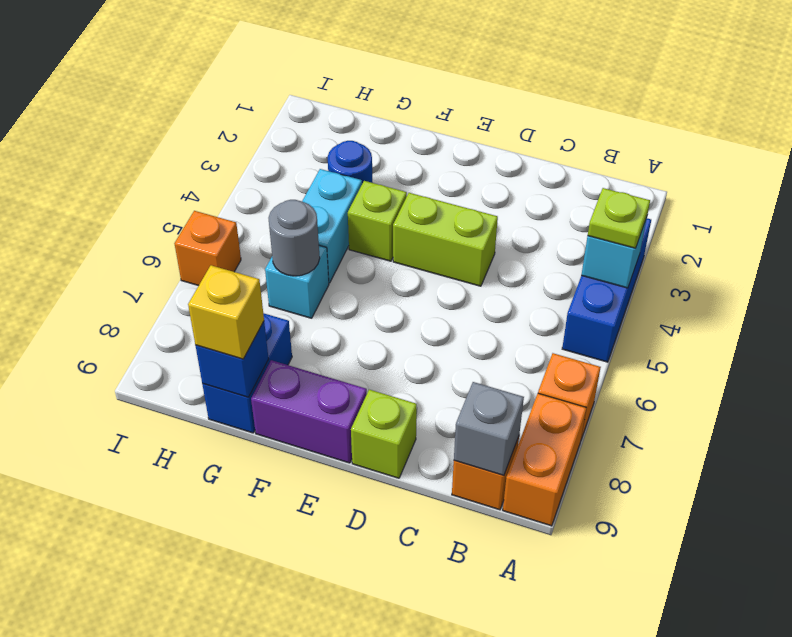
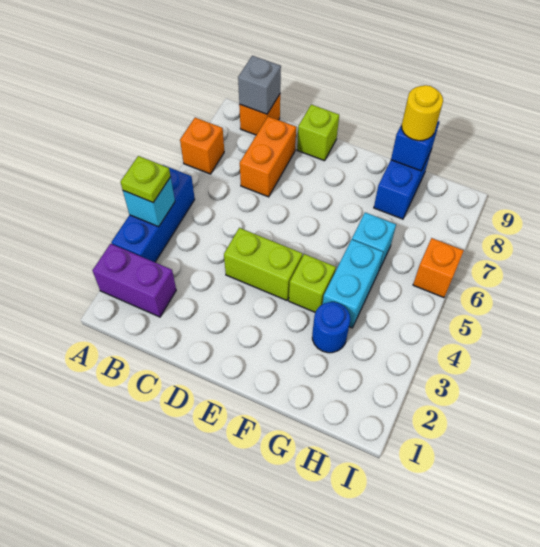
orange 1x2 brick [503,394,586,526] -> orange 1x2 brick moved to [240,116,296,197]
purple 1x2 brick [251,360,367,463] -> purple 1x2 brick moved to [92,244,176,317]
grey 1x1 round brick [269,200,320,276] -> none
yellow 1x1 brick [188,265,264,359] -> yellow 1x1 round brick [402,85,443,141]

